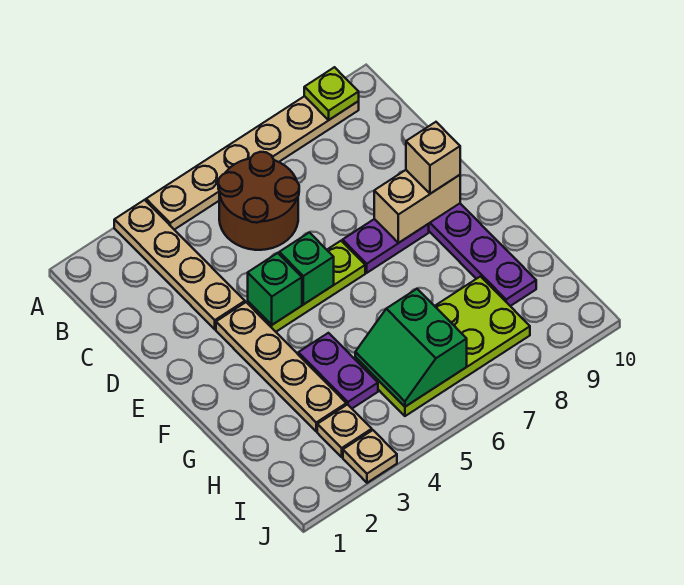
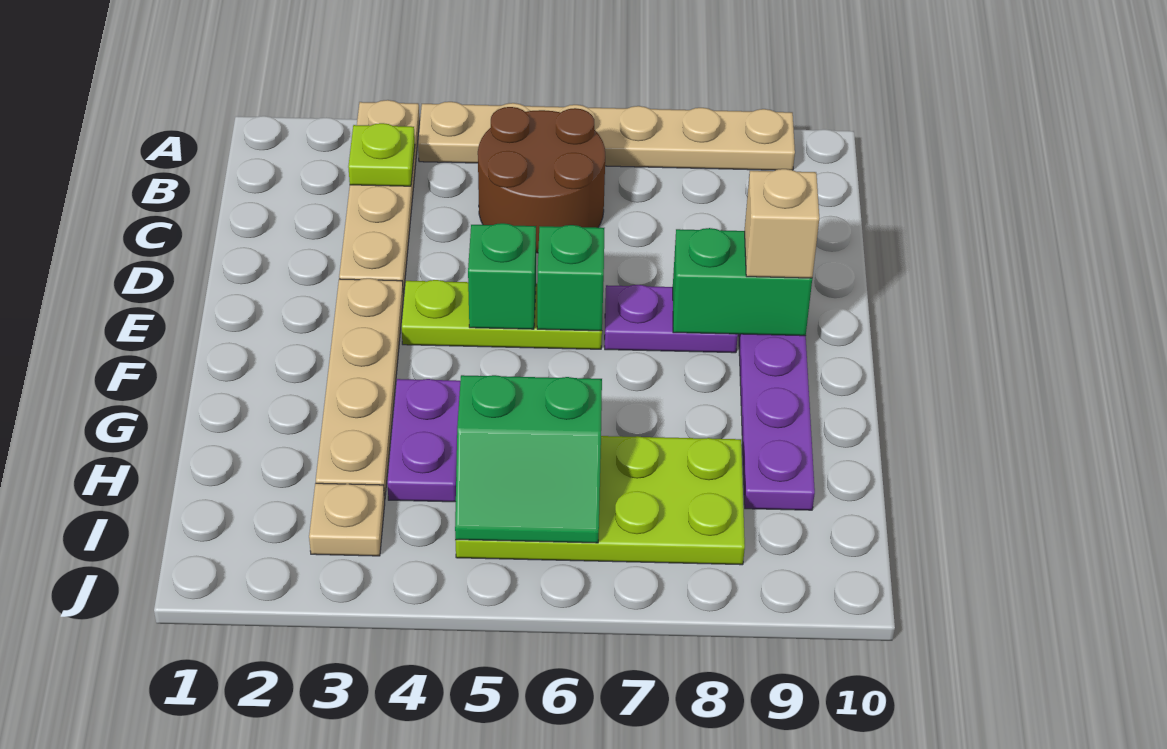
lime 1x1 plate [304,67,359,120] -> lime 1x1 plate moved to [348,123,415,186]
green 1x1 brick [248,253,302,325] -> green 1x1 brick moved to [537,225,604,331]
tan 1x2 brick [374,170,460,243] -> green 1x2 brick [673,228,812,336]
green 2x2 slope [355,289,467,407] -> green 2x2 slope turned to [455,375,602,543]
tan 1x1 plate [343,430,397,483] -> none

